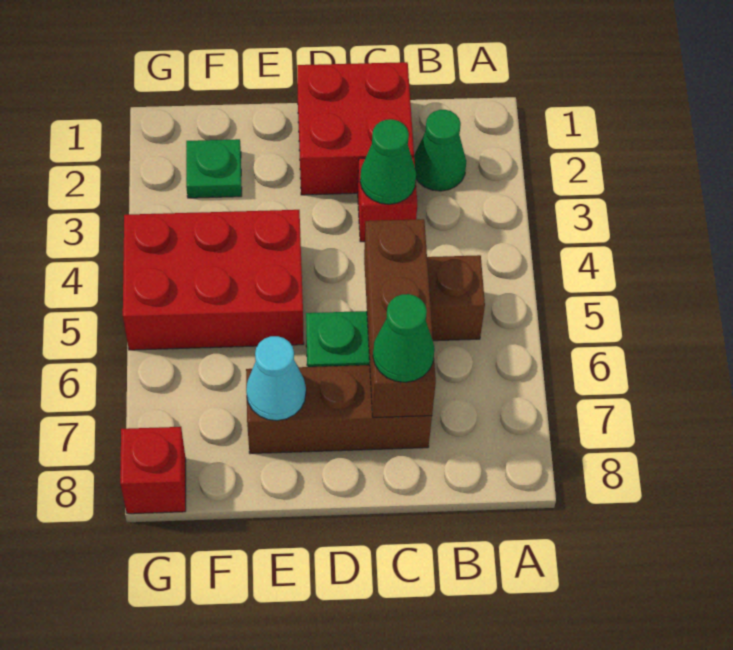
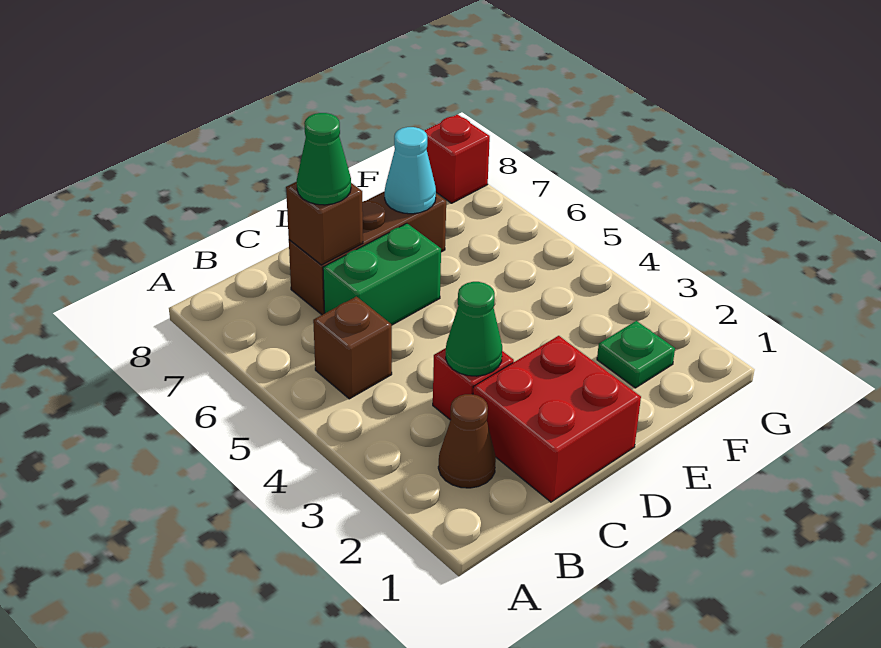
green 1x1 cone [414,110,466,191] -> brown 1x1 cone [438,394,496,488]
brown 1x3 brick [364,219,436,418] -> brown 1x1 brick [286,182,363,265]
red 2x3 brick [123,210,304,350] -> none

